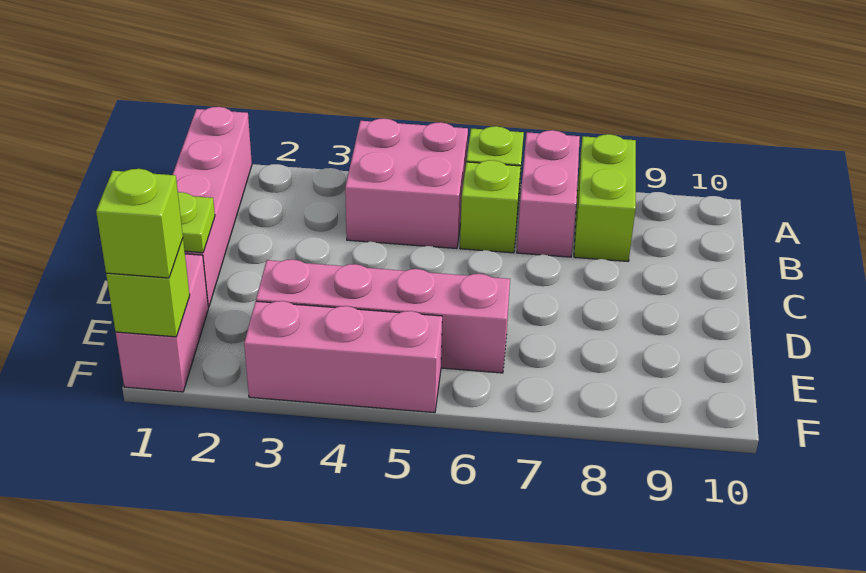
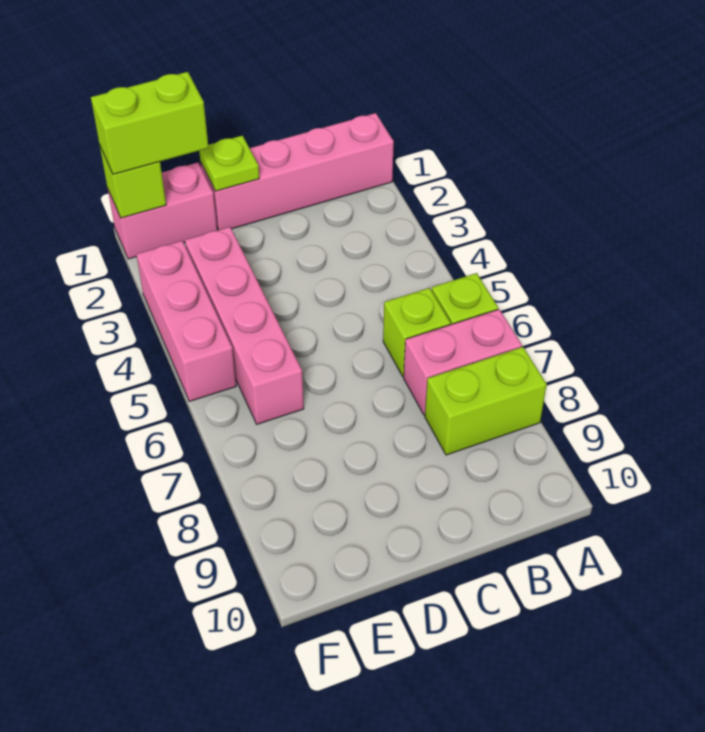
pink 2x2 brick [345,119,468,249] -> none
lime 1x1 brick [96,169,183,278] -> lime 1x2 brick [91,72,209,174]

